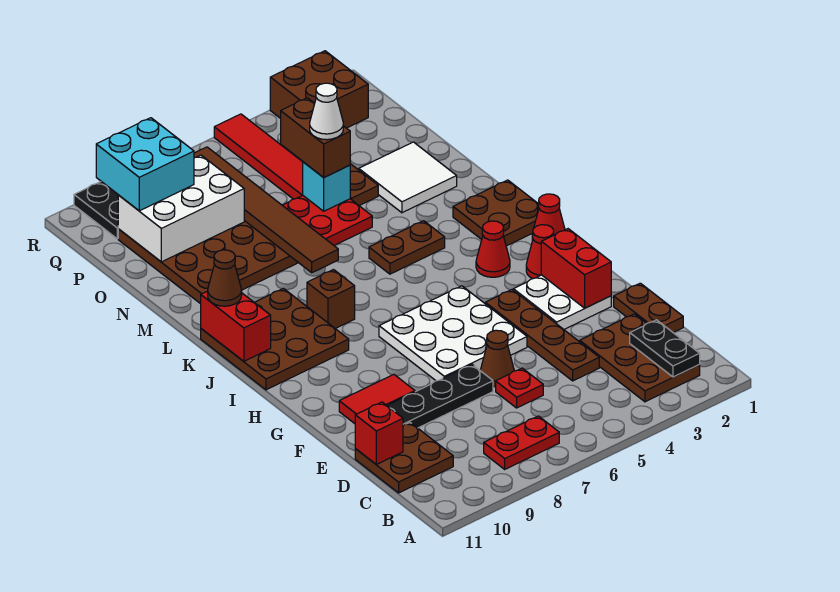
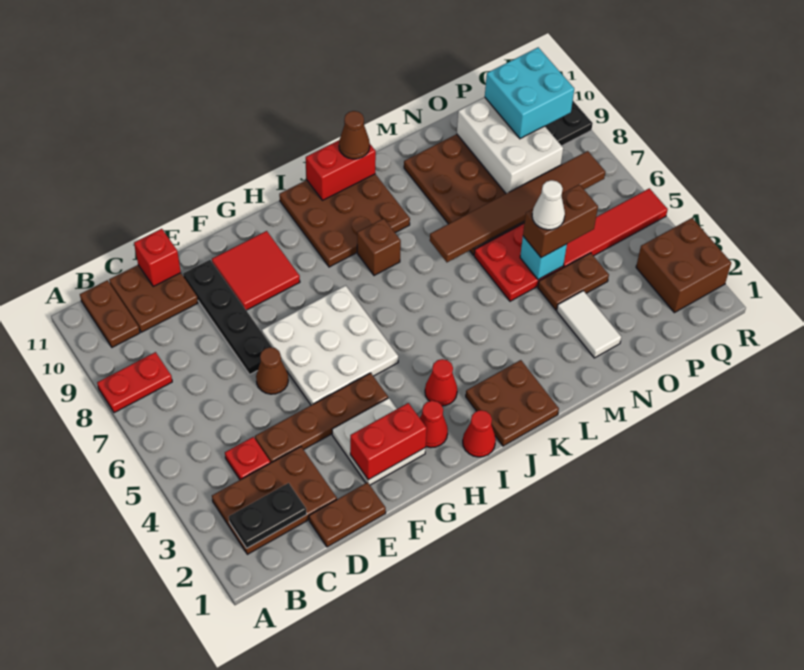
red 1x2 plate [484,416,559,469] -> red 1x2 plate turned to [97,352,172,413]
red 1x1 plate [496,368,543,408] -> red 1x1 plate moved to [225,437,270,480]
red 1x2 tile [339,374,415,424] -> red 2x2 tile [212,231,300,310]
brown 1x2 plate [369,221,445,274] -> brown 1x2 plate moved to [80,280,140,347]
white 2x2 tile [359,142,457,213] -> white 1x2 tile [557,291,621,358]

